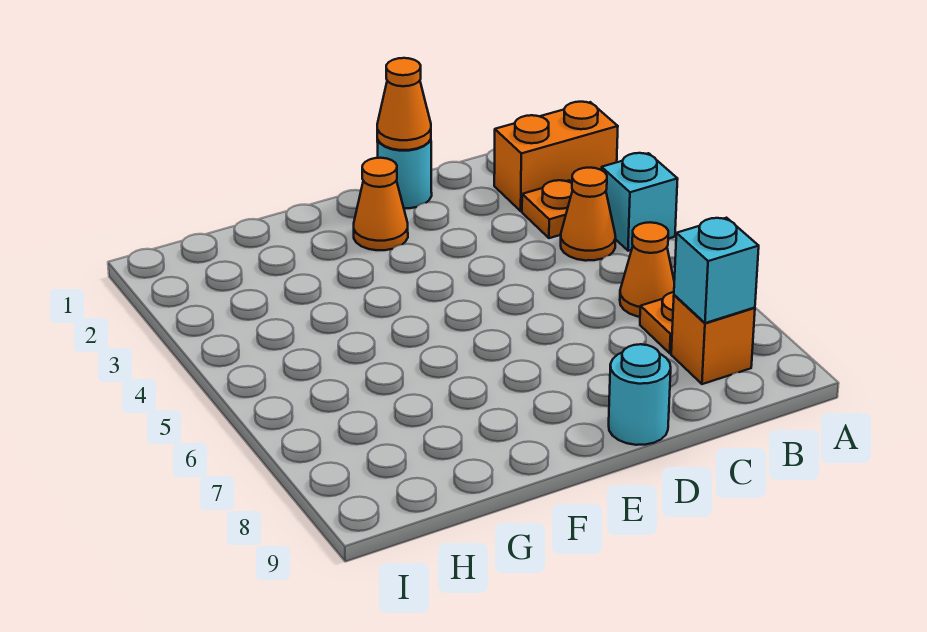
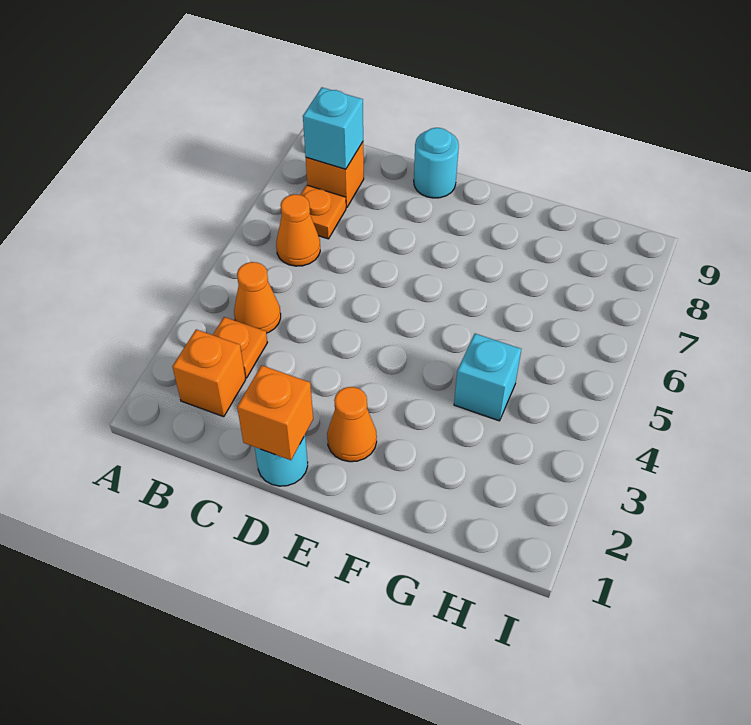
orange 1x2 brick [494,102,618,211] -> orange 1x1 brick [172,329,246,417]
cyan 1x1 brick [602,153,678,251] -> cyan 1x1 brick moved to [454,334,521,421]
orange 1x1 cone [377,58,431,150] -> orange 1x1 brick [237,365,313,460]

